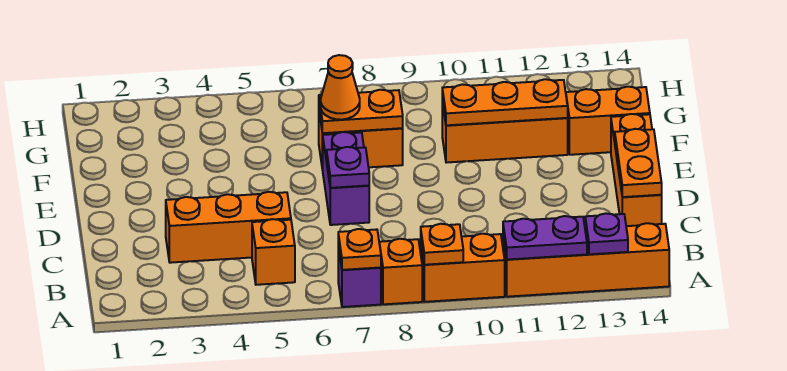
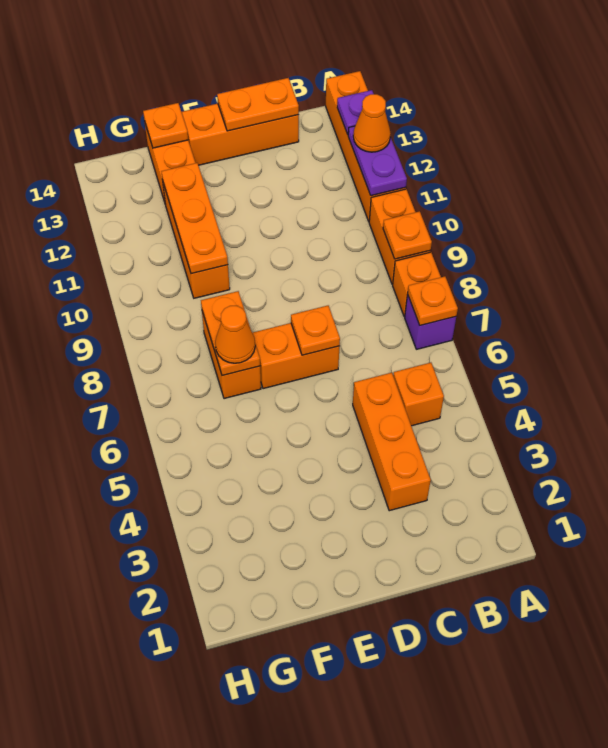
none -> orange 1x1 cone [353,94,391,152]
purple 1x2 brick [323,132,369,225] -> orange 1x2 brick [253,323,340,389]
purple 1x1 plate [327,147,369,188] -> orange 1x1 plate [291,306,340,355]
none -> orange 1x1 plate [143,103,188,148]

